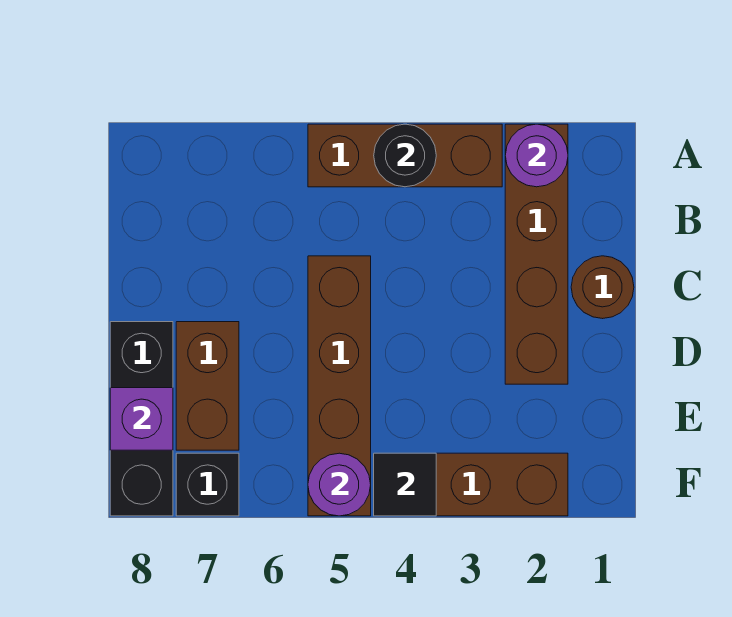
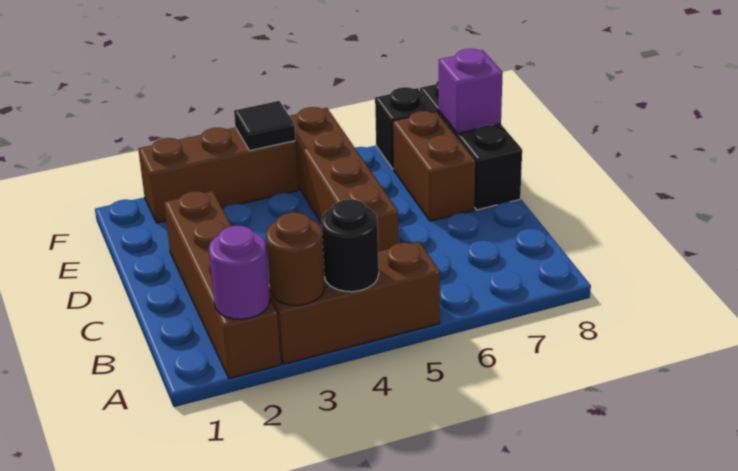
brown 1x1 round brick [571,256,634,319] -> brown 1x1 round brick moved to [266,212,325,305]
purple 1x1 round brick [308,453,371,516] -> none

